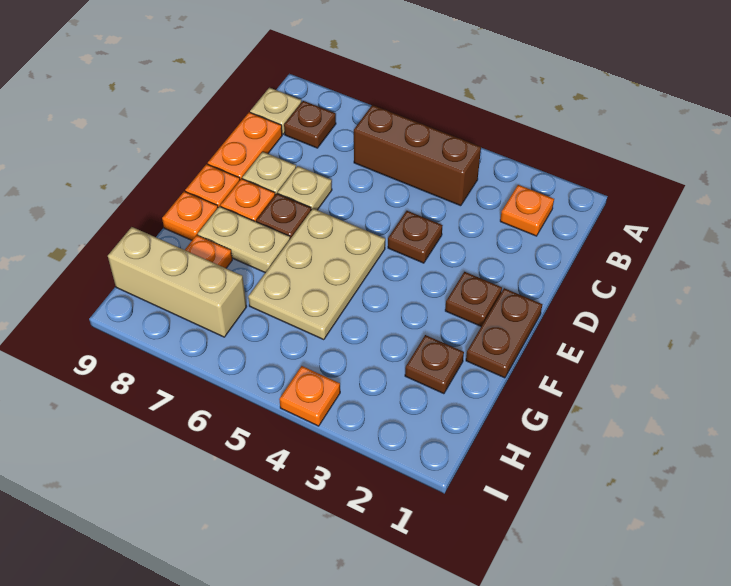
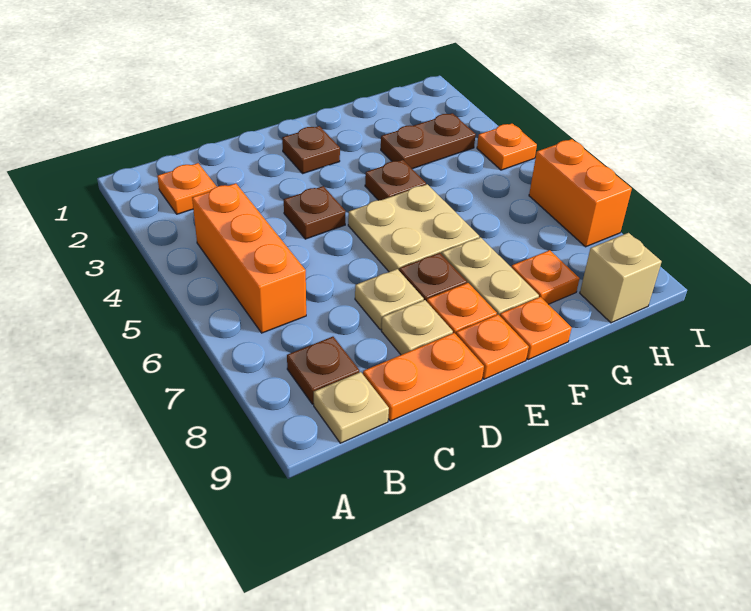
brown 1x3 brick [354,105,481,206] -> orange 1x3 brick [192,183,306,333]
brown 1x2 plate [466,288,542,378] -> brown 1x2 plate moved to [381,113,476,169]
tan 2x3 plate [248,209,385,340] -> tan 2x2 plate [348,184,479,272]
brown 1x1 plate [405,335,464,394] -> brown 1x1 plate moved to [365,160,426,200]
tan 1x3 brick [108,227,247,337] -> tan 1x1 brick [580,233,662,323]
none -> orange 1x2 brick [529,139,632,247]

